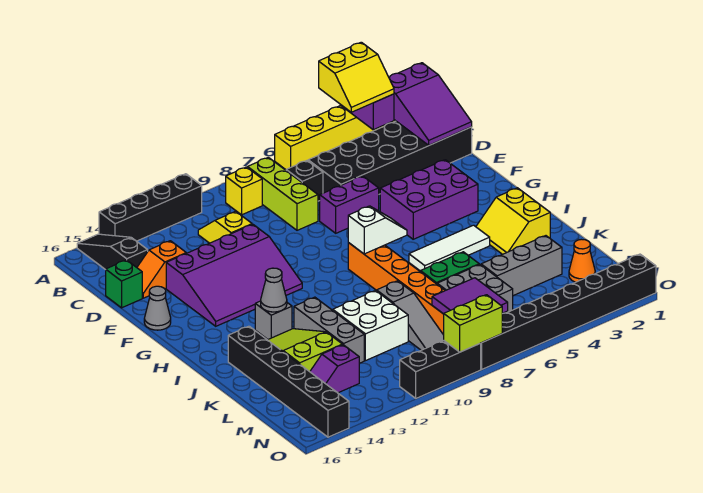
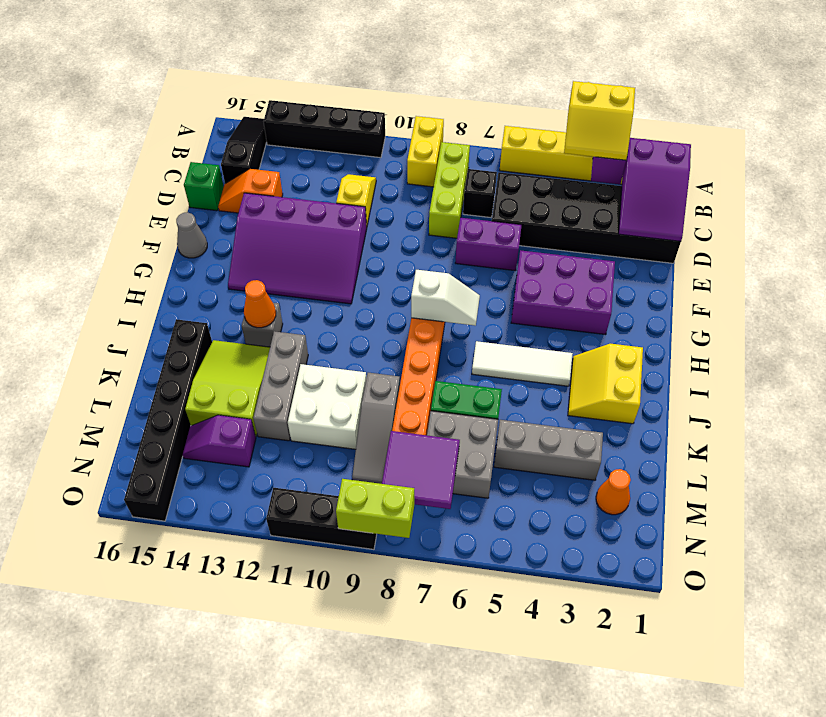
yellow 1x1 brick [226,167,262,215] -> yellow 1x2 brick [407,116,444,187]
grey 1x1 cone [261,268,287,312] -> orange 1x1 cone [244,280,276,328]
black 1x8 brick [480,254,656,369] -> none

